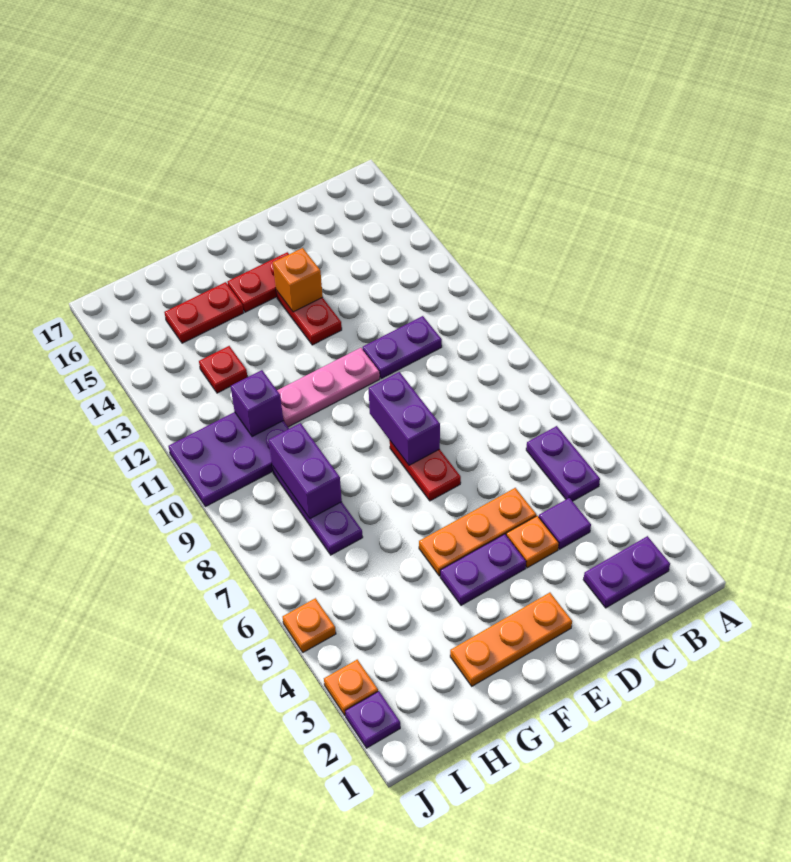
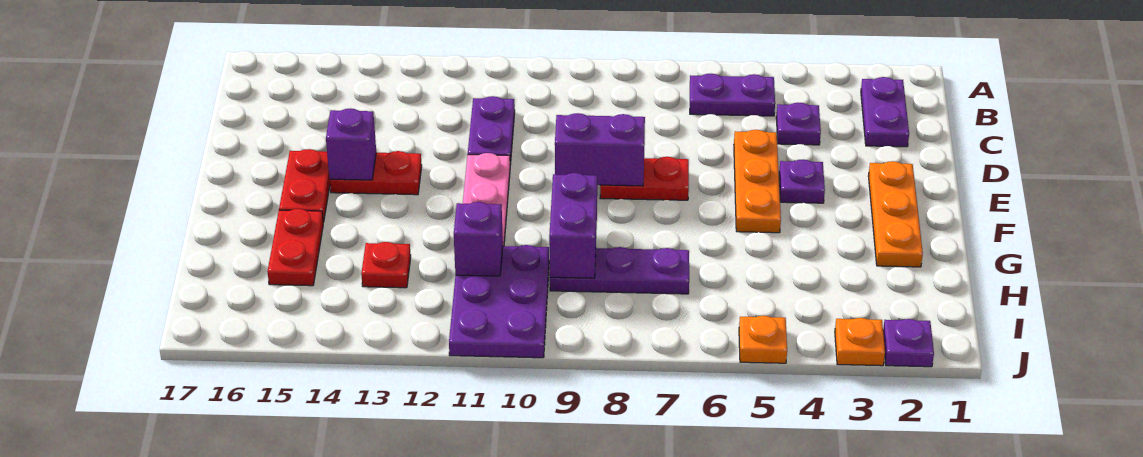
purple 1x1 tile [539,498,591,549] -> purple 1x1 plate [776,103,821,145]
orange 1x1 plate [506,516,559,568] -> none
purple 1x2 plate [440,534,526,605] -> purple 1x1 plate [779,160,825,203]
orange 1x1 brick [273,248,323,312] -> purple 1x1 brick [326,109,376,180]
purple 1x2 brick [269,423,342,519] -> purple 1x2 brick turned to [549,173,597,278]

